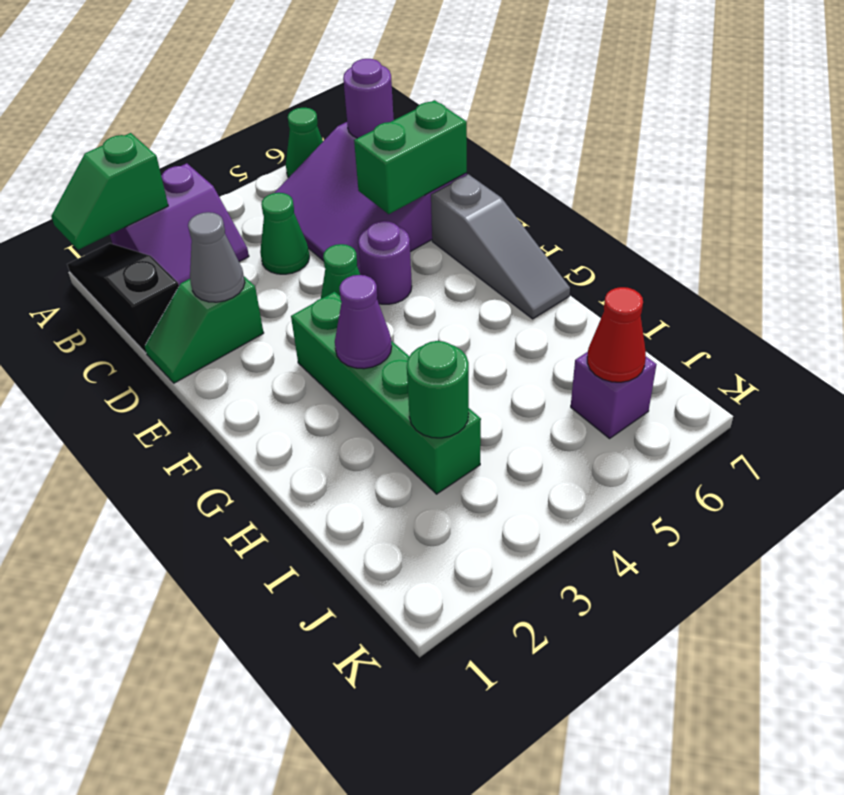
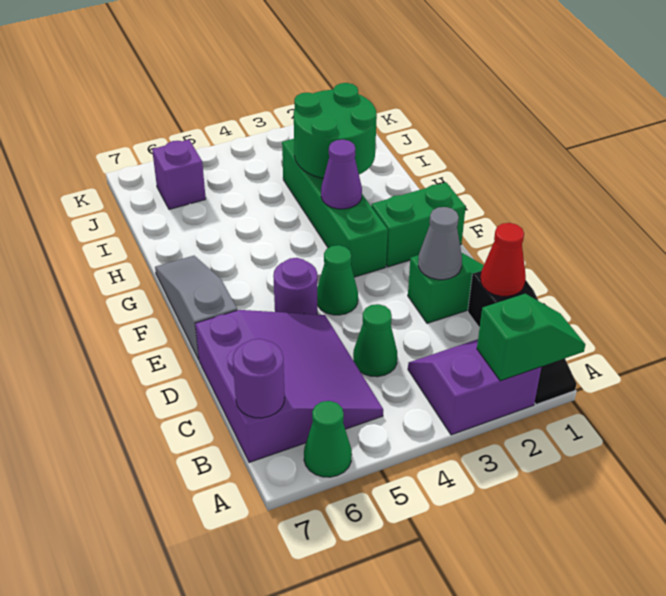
green 1x2 brick [354,100,467,214] -> green 1x2 brick moved to [371,182,466,267]
green 1x1 round brick [407,341,469,438] -> green 2x2 round brick [294,83,377,178]
red 1x1 cone [587,287,646,382] -> red 1x1 cone moved to [481,223,526,296]

